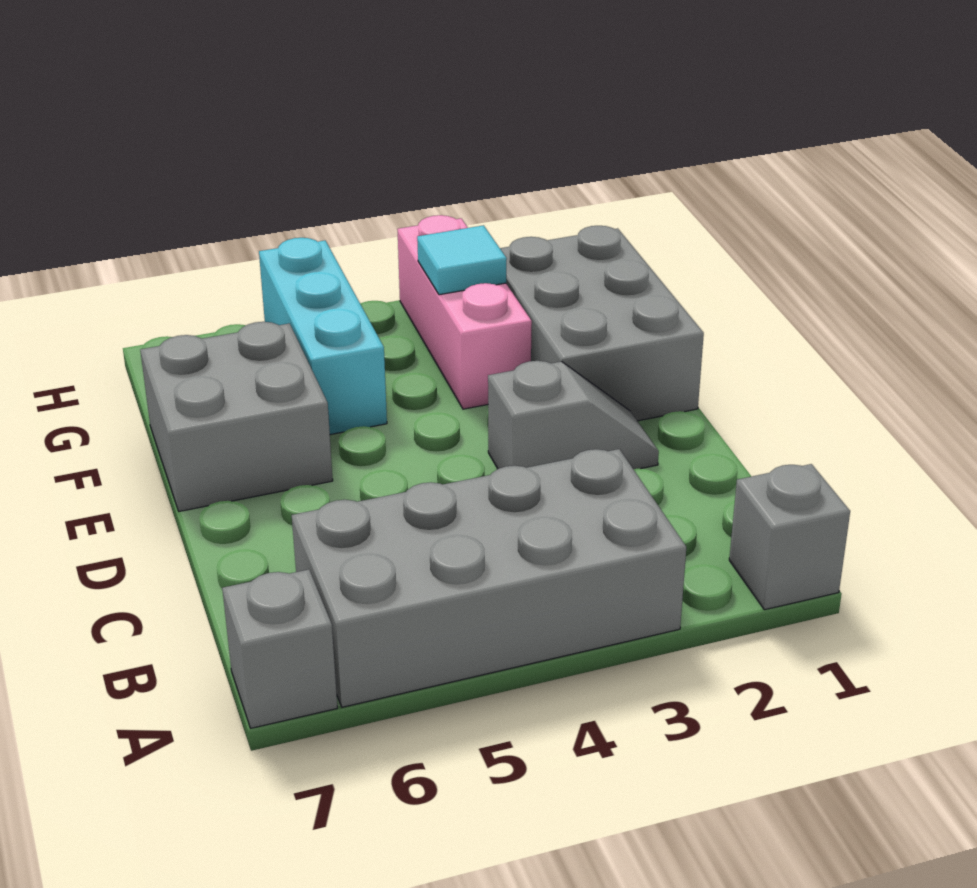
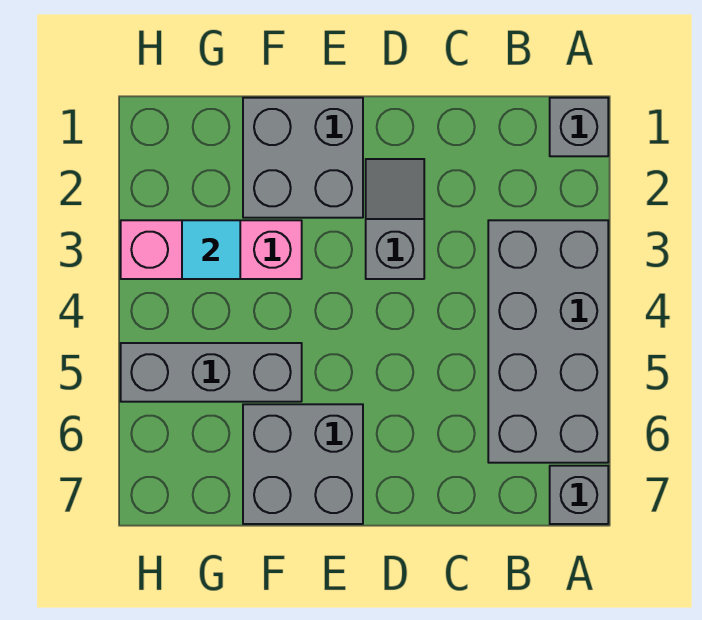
grey 2x3 brick [500,226,704,421] -> grey 2x2 brick [243,98,363,218]
cyan 1x3 brick [259,238,387,435] -> grey 1x3 brick [121,343,302,402]

